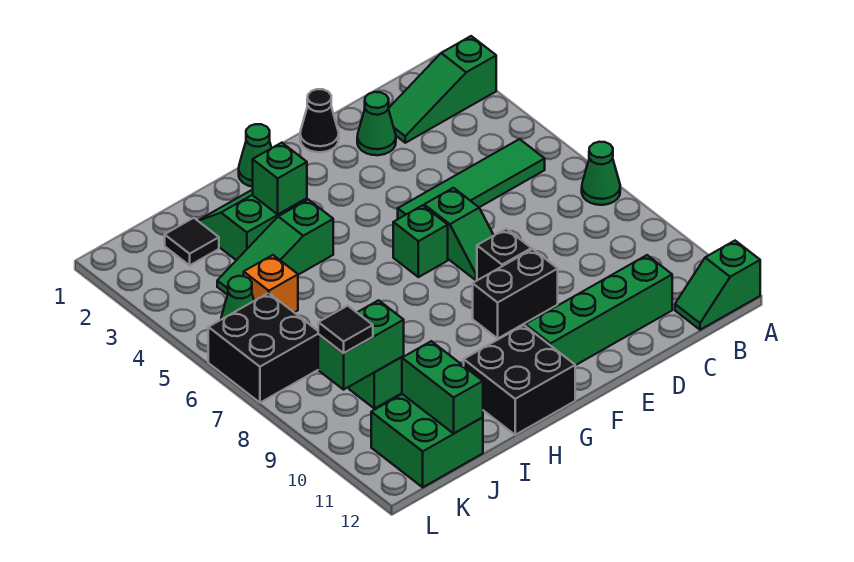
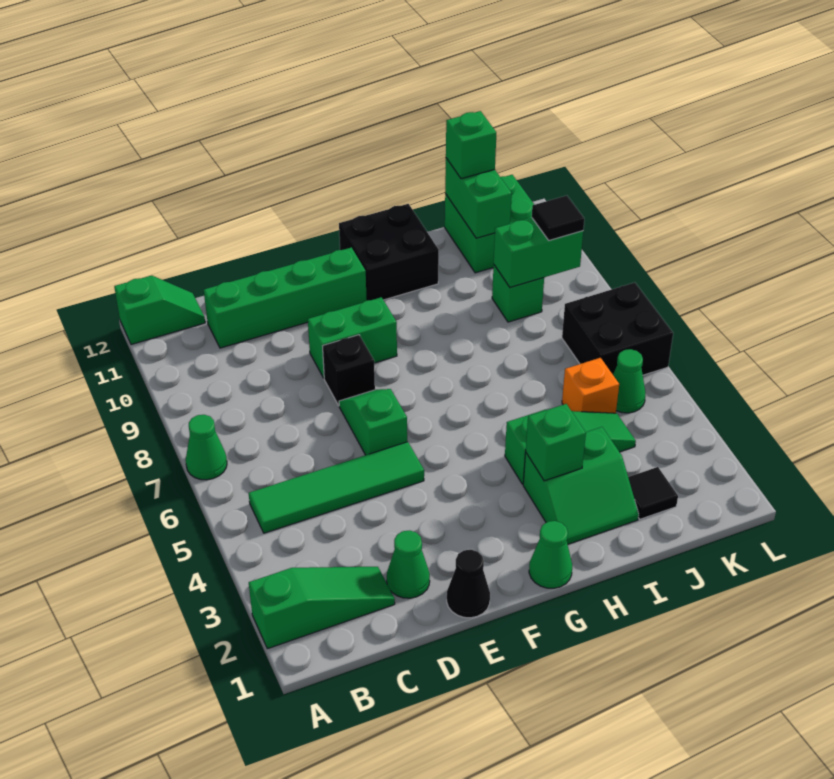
black 1x2 brick [473,249,558,338] -> green 1x2 brick [308,297,397,378]
green 1x1 brick [393,205,448,277] -> green 1x1 brick moved to [446,111,496,179]

